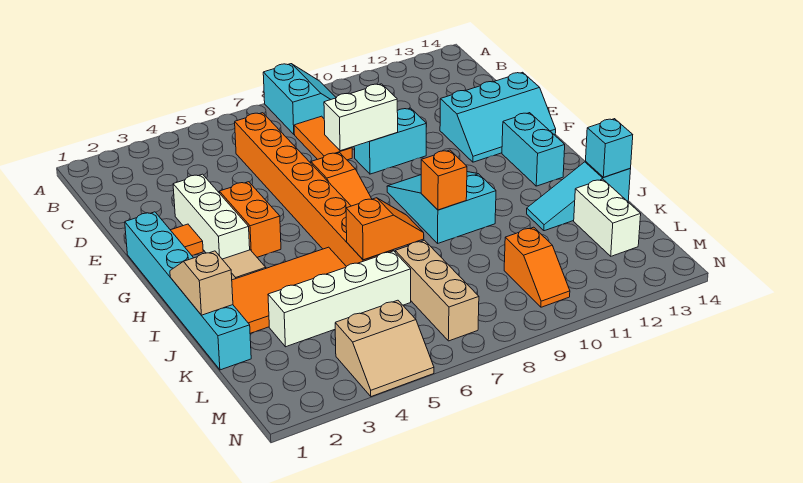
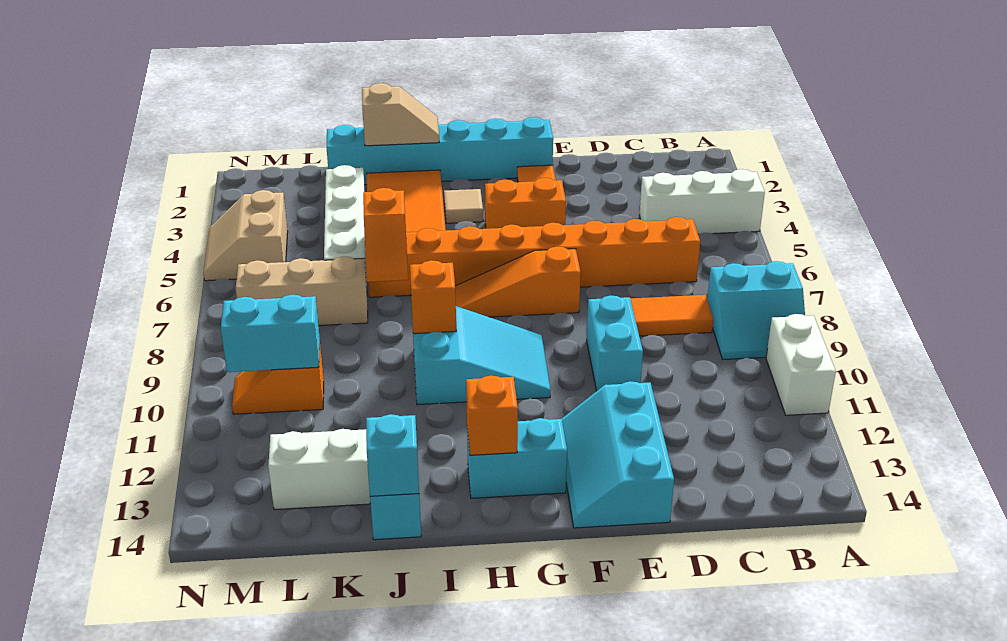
white 1x3 brick [173,174,250,259] -> white 1x3 brick moved to [639,169,765,234]
white 1x2 brick [324,84,398,151] -> white 1x2 brick moved to [766,314,836,415]
none -> orange 1x1 brick [466,376,518,455]
none -> cyan 1x2 brick [221,295,320,372]

